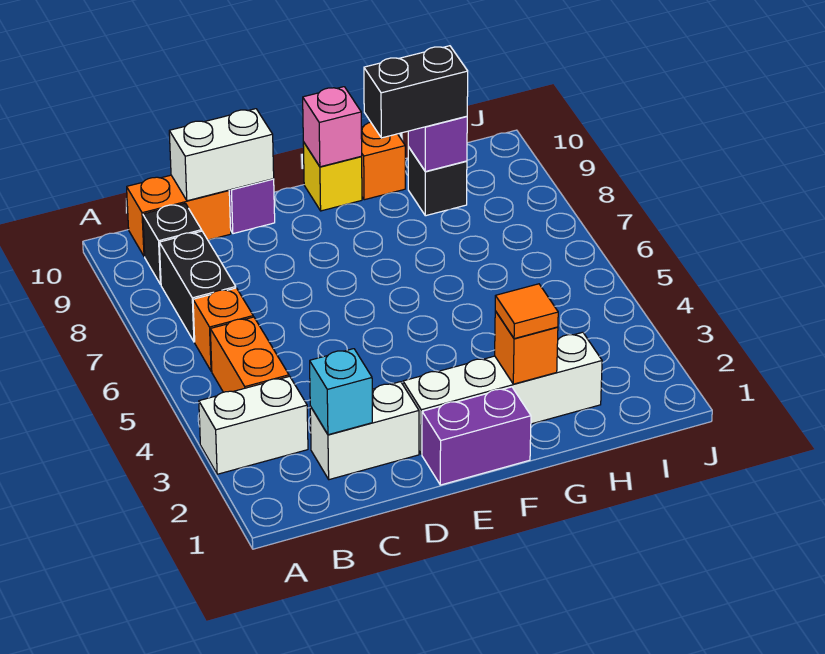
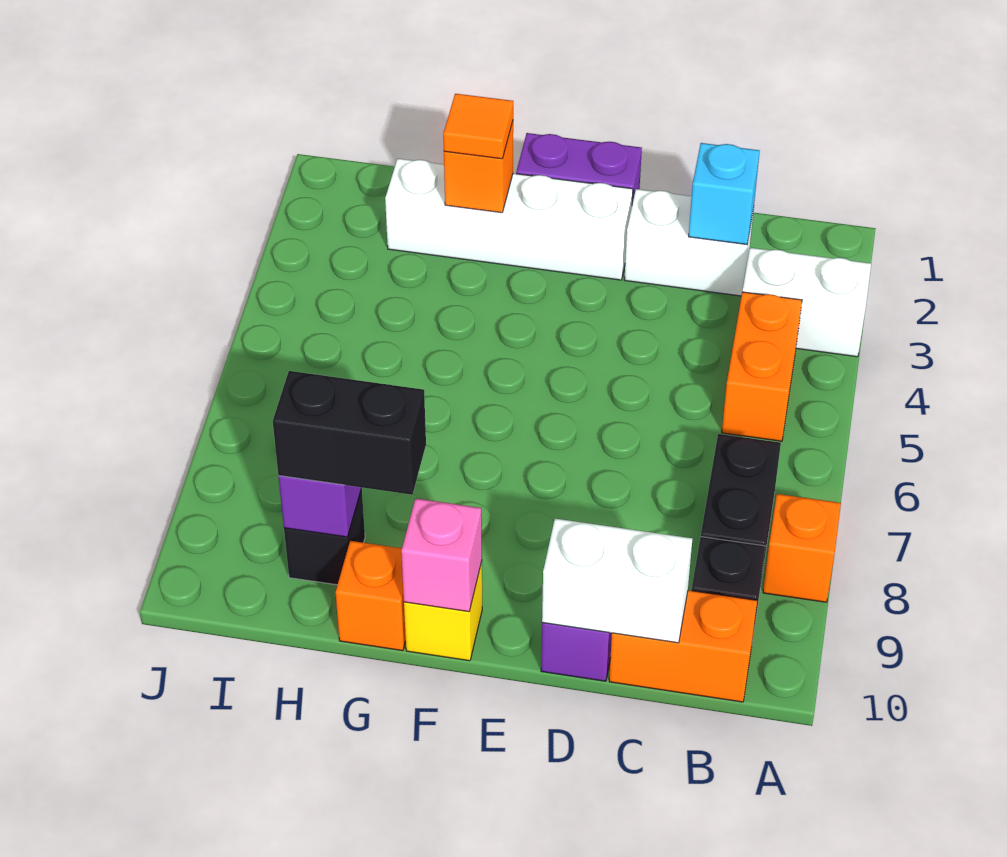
orange 1x1 brick [193,288,253,371] -> orange 1x1 brick moved to [763,494,841,602]

